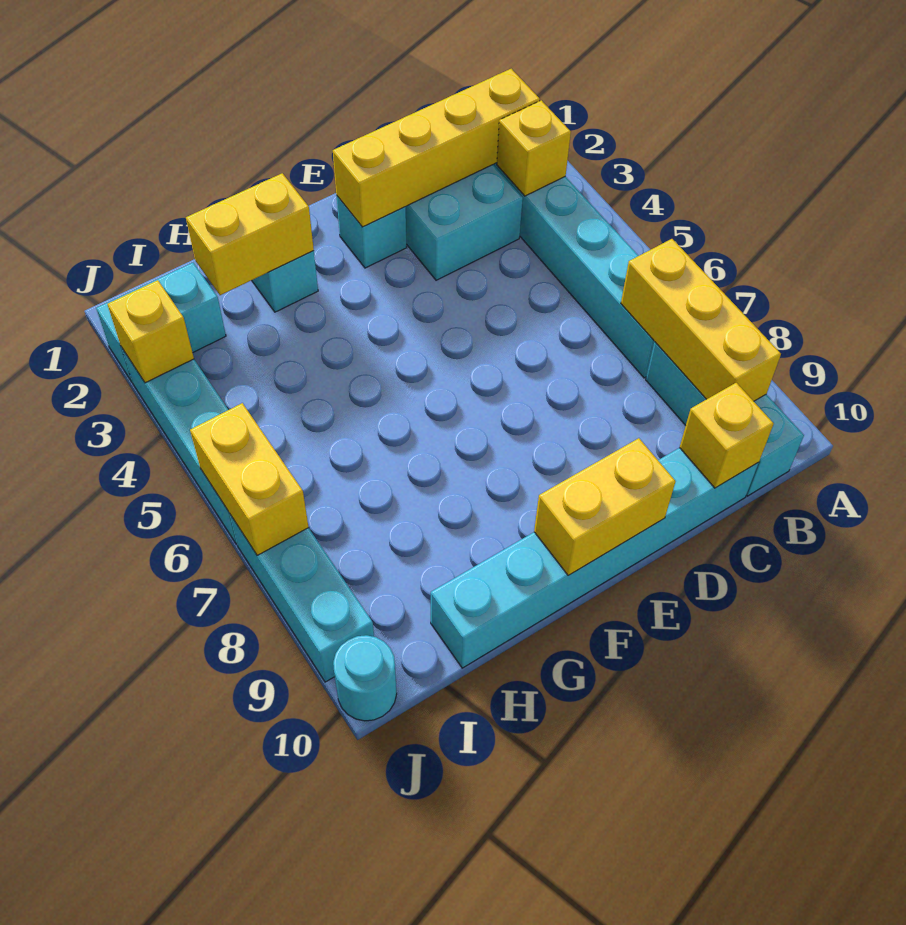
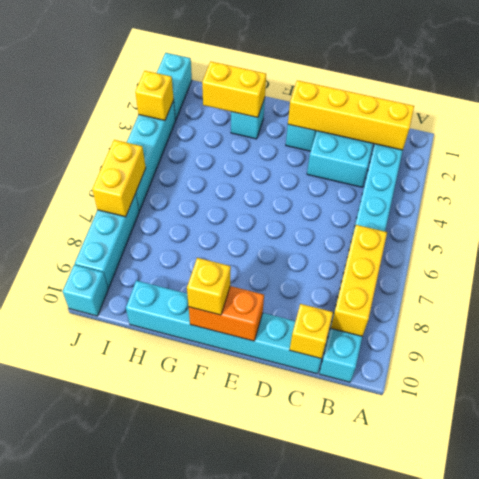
yellow 1x1 brick [497,100,571,196] -> yellow 1x1 brick moved to [187,258,231,315]
yellow 1x2 brick [534,438,675,575] -> orange 1x2 brick [189,286,264,341]
cyan 1x2 brick [96,263,226,382] -> cyan 1x2 brick turned to [157,53,192,120]
cyan 1x1 round brick [333,635,397,721] -> cyan 1x1 brick [63,265,108,316]

